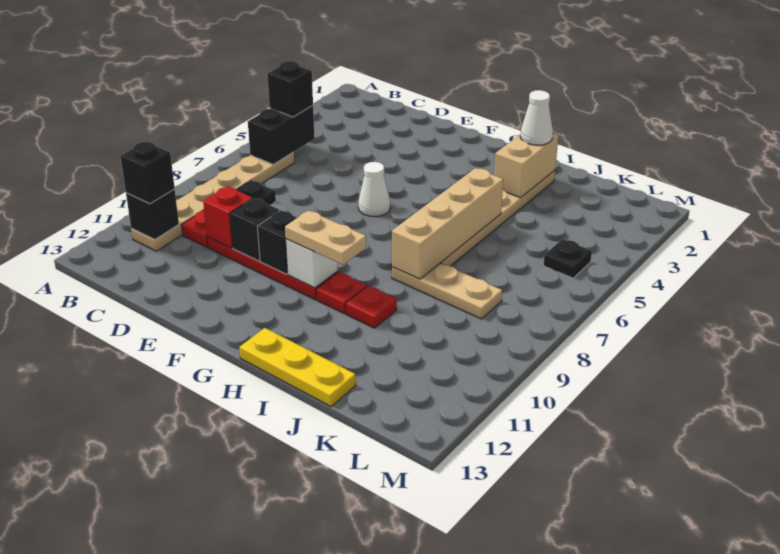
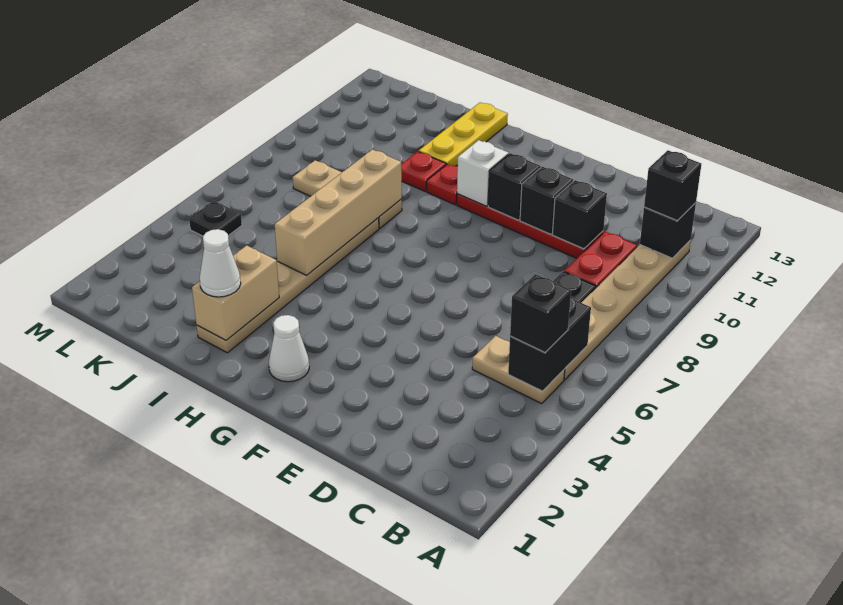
red 1x1 brick [203,186,252,248] -> black 1x1 brick [552,180,607,249]
white 1x1 cone [358,162,390,216] -> white 1x1 cone moved to [269,315,309,382]
tan 1x2 plate [285,210,366,265] -> tan 1x2 plate moved to [472,336,565,404]
yellow 1x3 plate [239,328,356,407] -> yellow 1x3 plate turned to [419,102,508,166]

